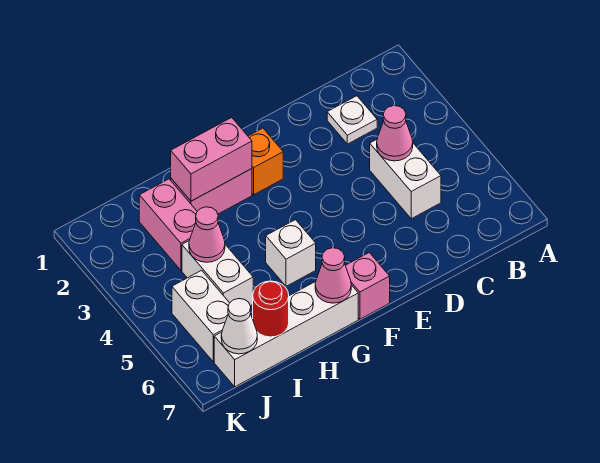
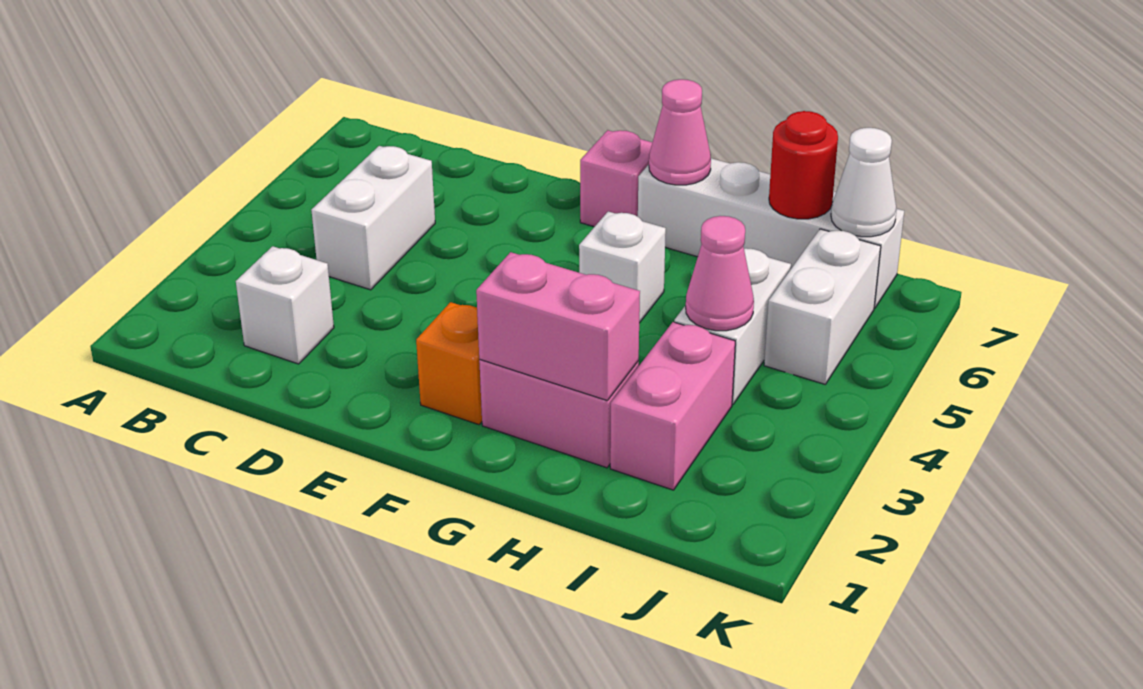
white 1x1 plate [327,96,377,144] -> white 1x1 brick [236,246,334,364]
pink 1x1 cone [377,106,413,161] -> none

